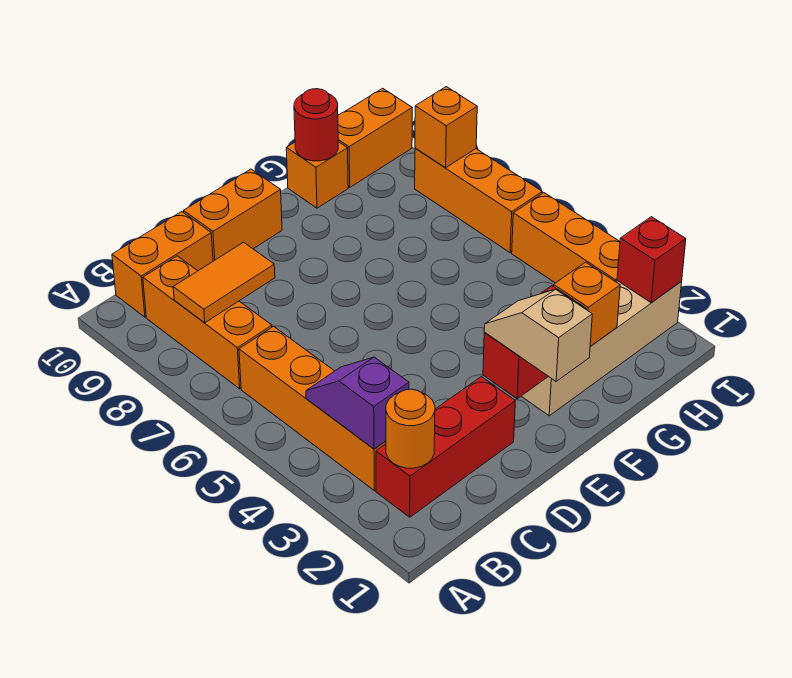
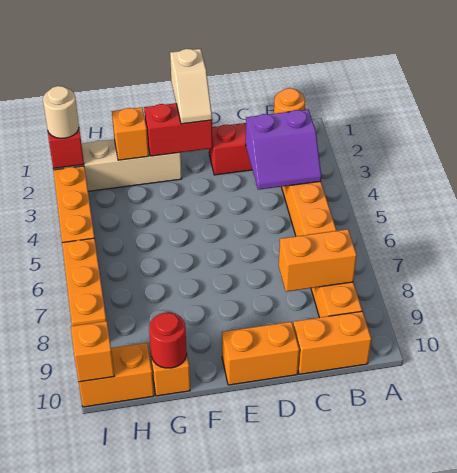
purple 1x2 slope [306,357,409,449] -> purple 2x2 slope [246,110,321,190]
orange 1x2 tile [173,242,275,323] -> orange 1x2 brick [279,229,357,292]
none -> tan 1x1 round brick [43,86,79,138]
orange 1x1 brick [415,87,477,168] -> orange 1x1 brick moved to [71,321,114,382]

